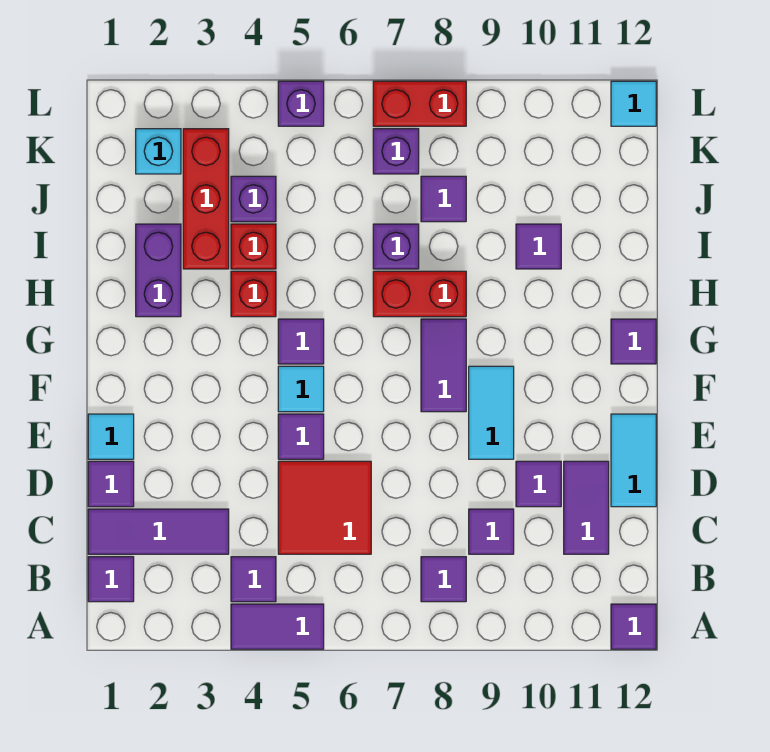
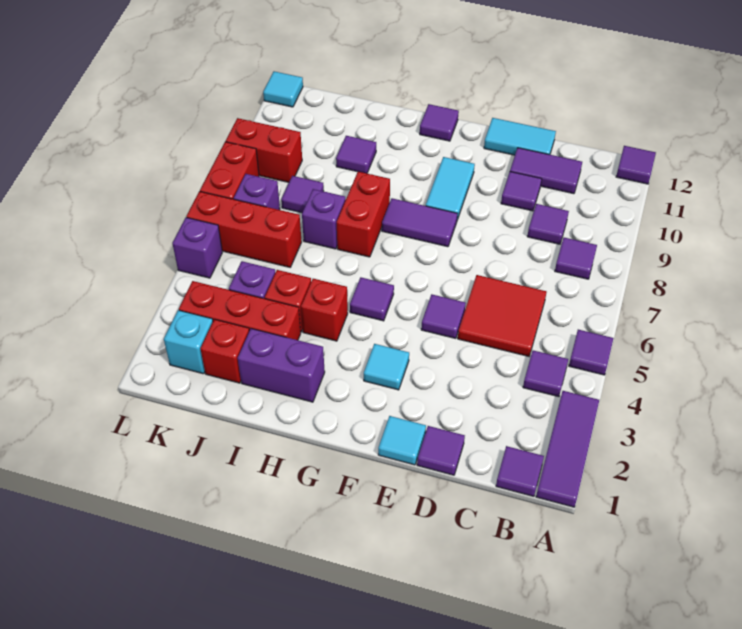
purple 1x2 tile [231,604,324,649] -> purple 1x1 tile [569,330,614,375]
purple 1x3 tile [88,509,229,554] -> purple 1x3 tile moved to [536,391,599,507]
cyan 1x2 tile [469,366,514,459] -> cyan 1x2 tile turned to [426,157,475,220]
cyan 1x1 tile [278,366,324,412] -> cyan 1x1 tile moved to [364,344,409,390]
none -> red 1x1 brick [200,319,249,383]
none -> red 1x3 brick [186,191,302,267]
none -> red 1x2 brick [226,118,302,182]

